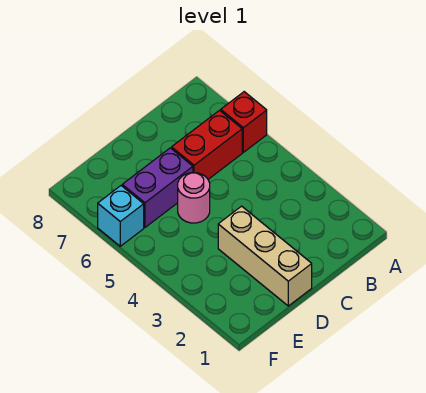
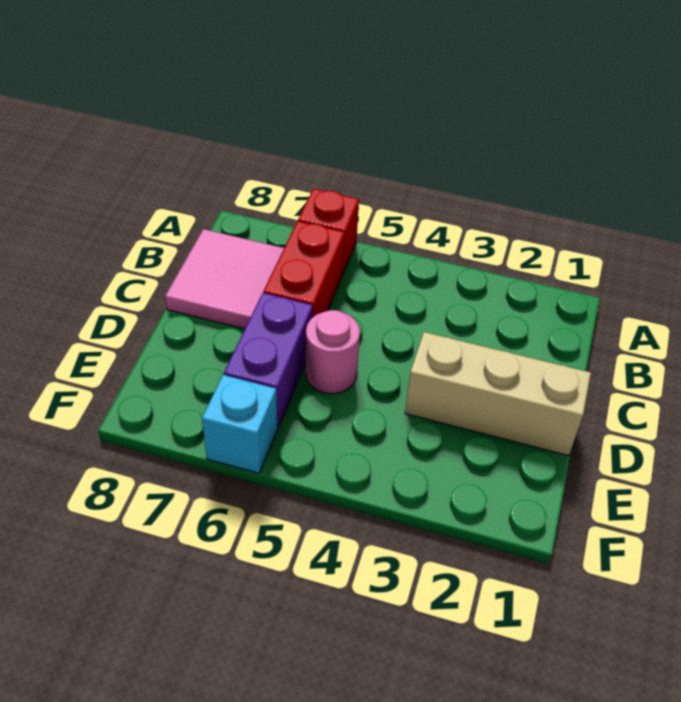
none -> pink 2x2 tile [165,229,284,329]

